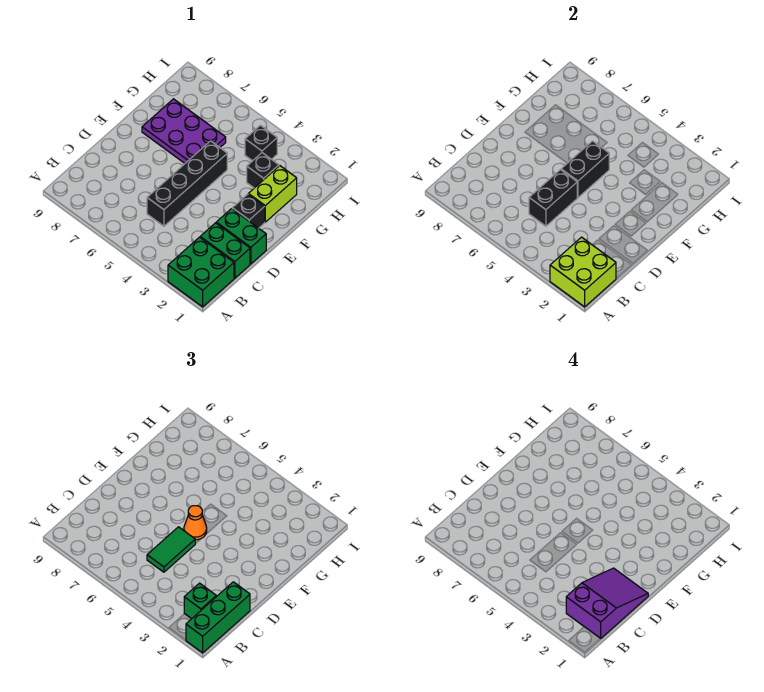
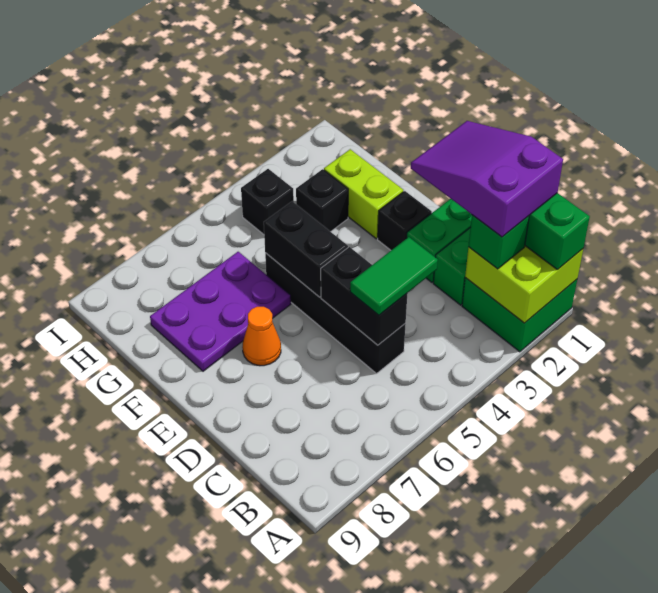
green 1x2 tile [147,527,195,572] -> green 1x2 tile turned to [350,237,438,315]
orange 1x1 cone [184,506,207,540] -> orange 1x1 cone moved to [242,307,281,366]

